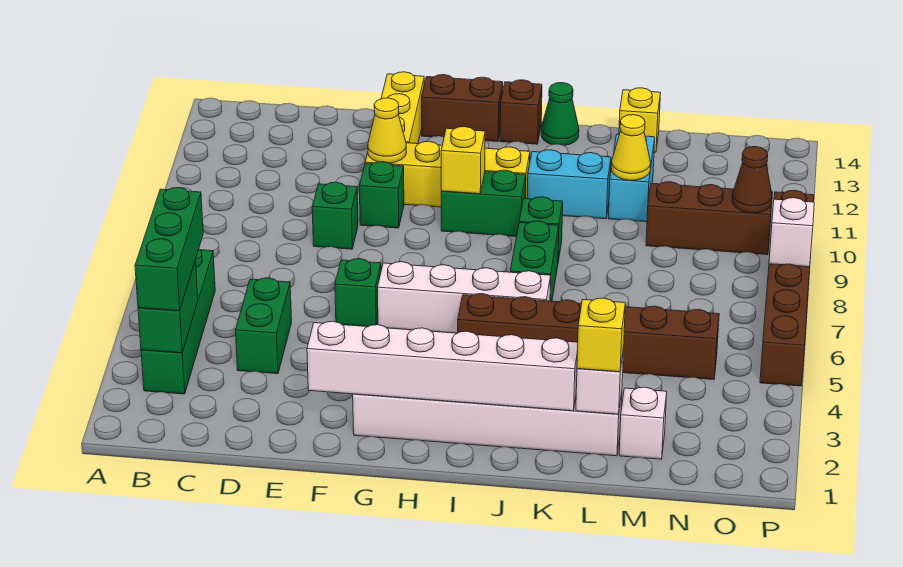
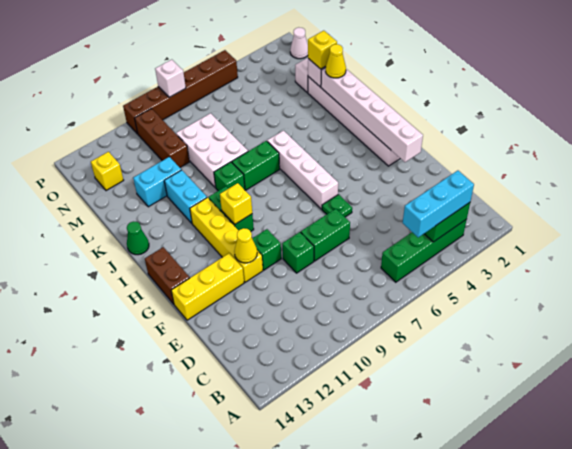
green 1x3 brick [135,188,203,311] -> cyan 1x3 brick [403,171,474,237]
green 1x2 brick [236,278,292,374] -> green 1x2 brick moved to [301,209,350,261]
green 1x1 brick [335,258,381,327] -> green 1x1 plate [322,195,352,217]
brown 1x6 brick [458,294,719,380] -> none
brown 1x1 brick [500,80,542,144] -> none
none -> white 2x3 brick [176,113,248,188]
yellow 1x1 cone [611,115,651,180] -> yellow 1x1 cone moved to [326,44,346,78]
yellow 1x1 brick [619,88,661,152] -> yellow 1x1 brick moved to [91,152,124,191]
none -> white 1x1 cone [290,27,308,59]
brown 1x1 cone [732,147,772,213] -> none

